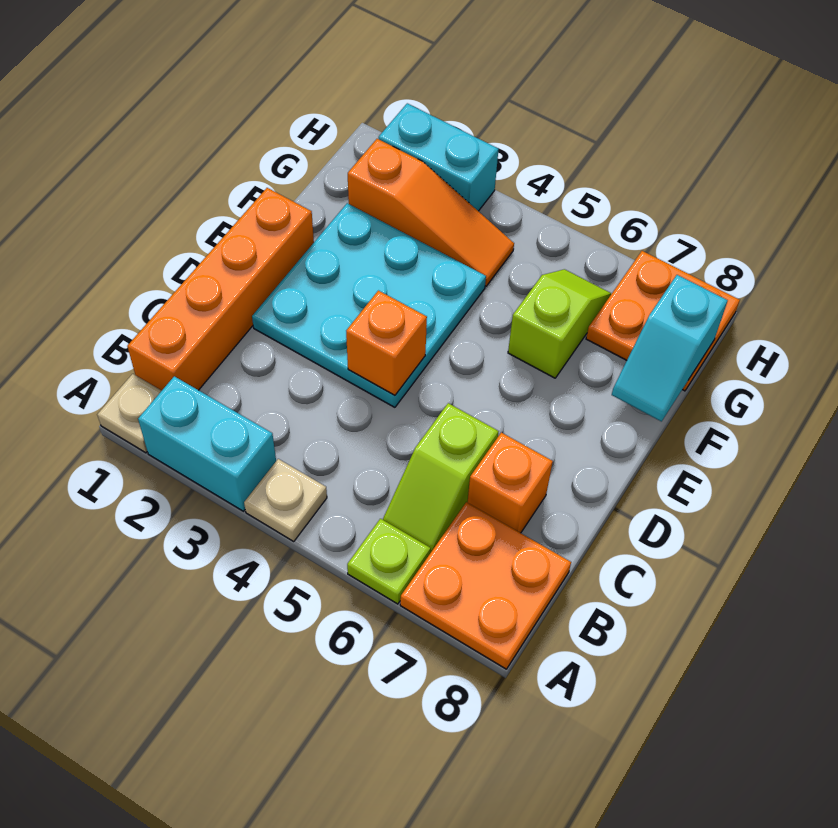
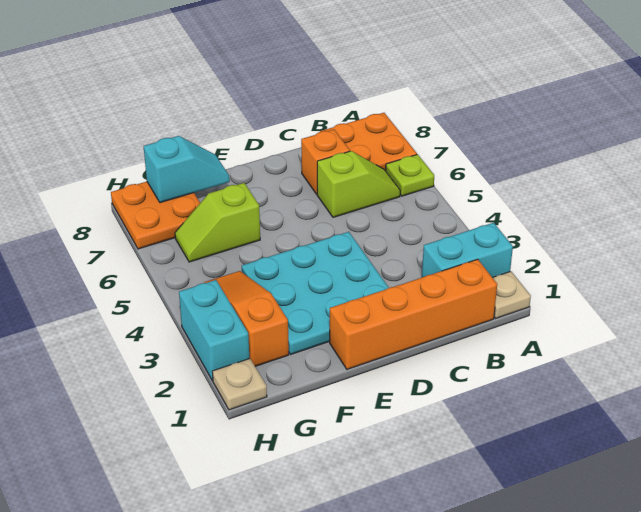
cyan 1x2 brick [138,376,276,511] -> cyan 1x2 brick turned to [422,223,513,277]
tan 1x1 plate [244,459,327,542] -> tan 1x1 plate moved to [212,358,267,410]
orange 1x1 brick [346,291,427,395] -> none

